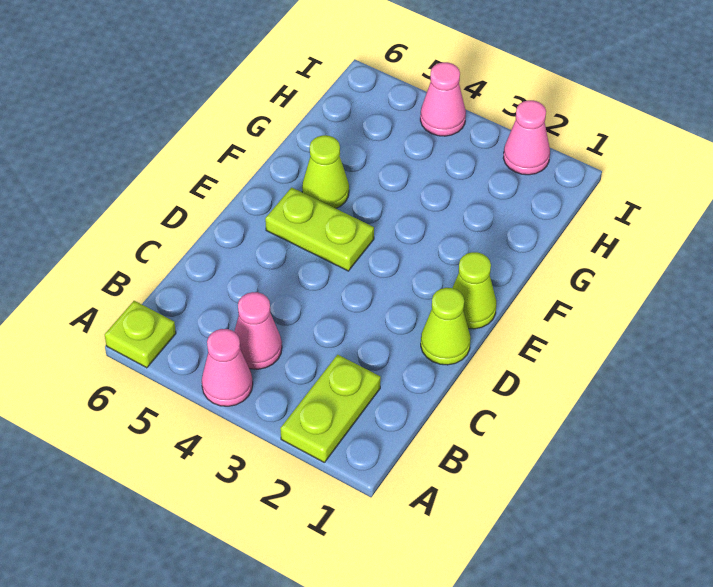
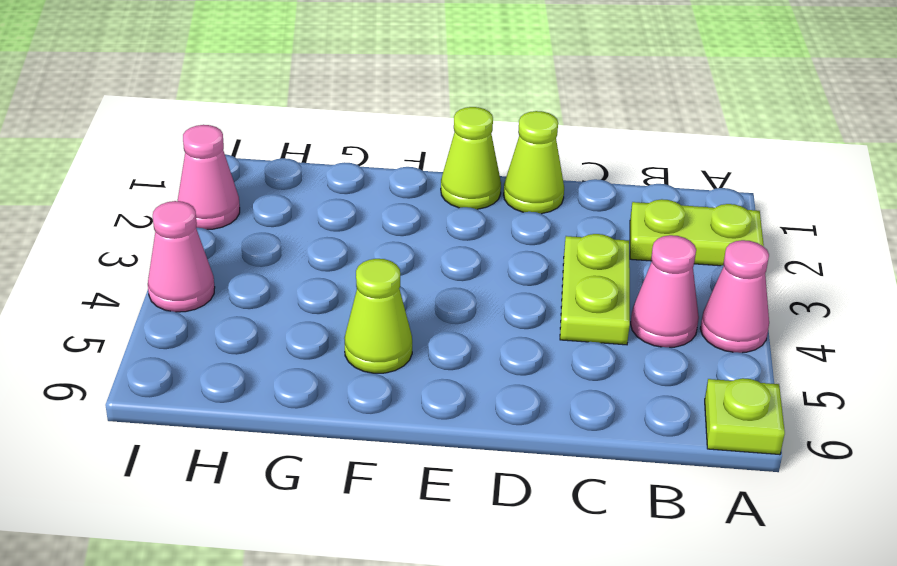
lime 1x2 plate [265,187,374,271] -> lime 1x2 plate moved to [560,234,630,345]

